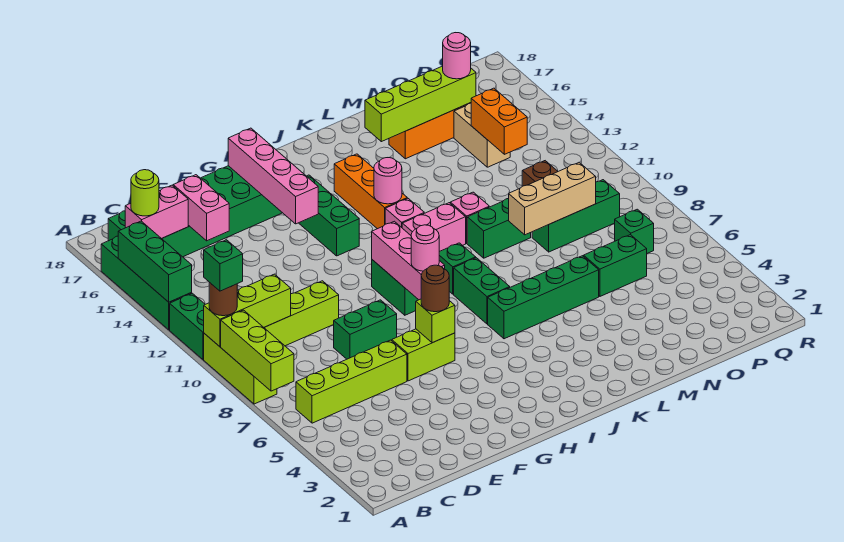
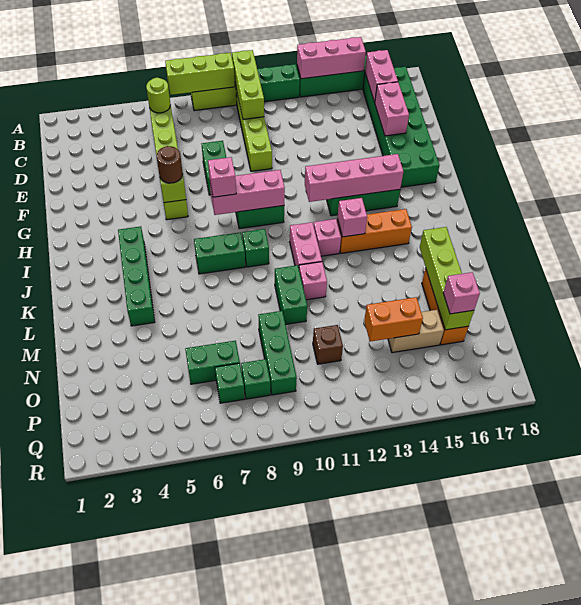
brown 1x1 round brick [209,282,237,316] -> none
green 1x1 brick [204,240,243,291] -> green 1x1 brick moved to [241,359,270,399]
green 1x3 brick [118,221,192,302] -> pink 1x3 brick [297,37,366,79]
lime 1x1 round brick [131,170,159,216] -> lime 1x1 round brick moved to [146,78,170,113]
pink 1x2 brick [173,175,229,241] -> pink 1x2 brick turned to [375,82,409,136]
pink 1x4 brick [228,128,318,224] -> pink 1x4 brick moved to [305,154,403,202]
pink 1x1 round brick [411,225,439,271] -> pink 1x1 brick [208,157,236,197]
green 1x4 brick [488,256,599,339] -> green 1x4 brick moved to [118,226,155,326]
pink 1x1 round brick [374,158,402,204] -> pink 1x1 brick [337,198,367,237]
tan 1x3 brick [509,162,596,235] -> none
green 1x2 brick [584,235,647,296] -> green 1x2 brick turned to [185,341,240,384]
pink 1x1 round brick [443,33,471,79] -> pink 1x1 brick [443,272,480,314]

